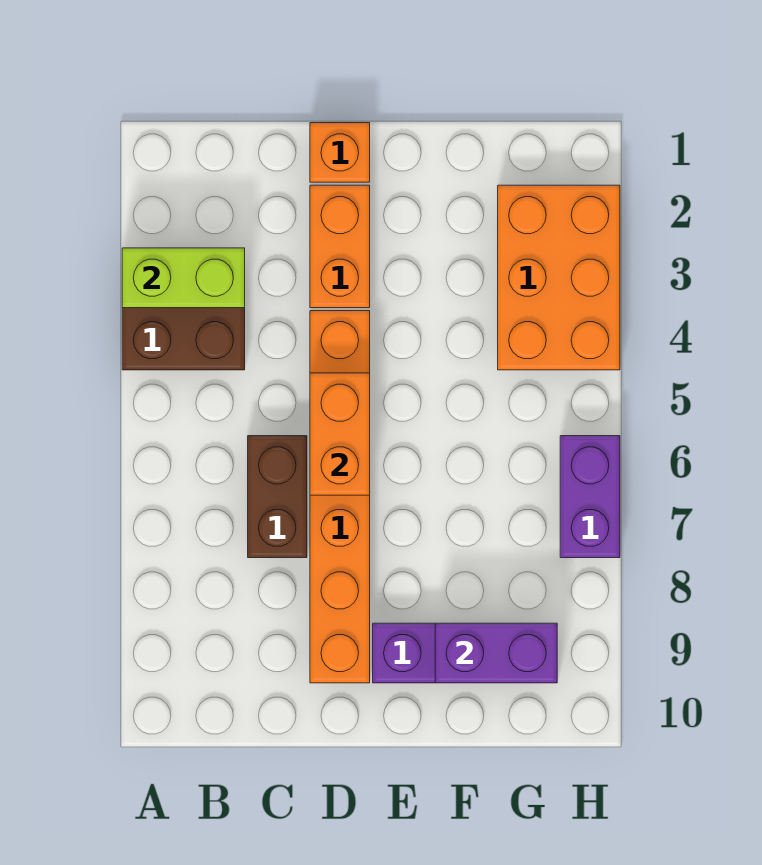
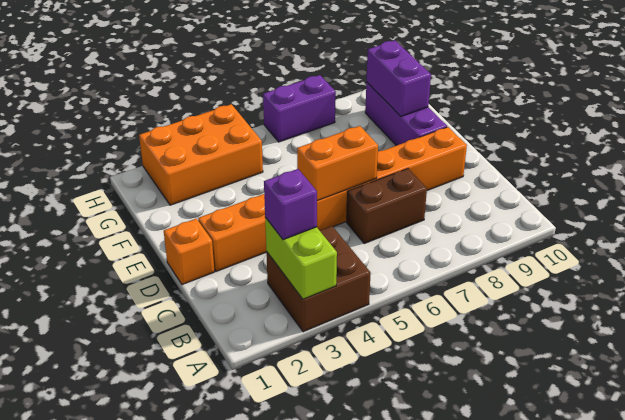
none -> purple 1x1 brick [264,169,317,240]

